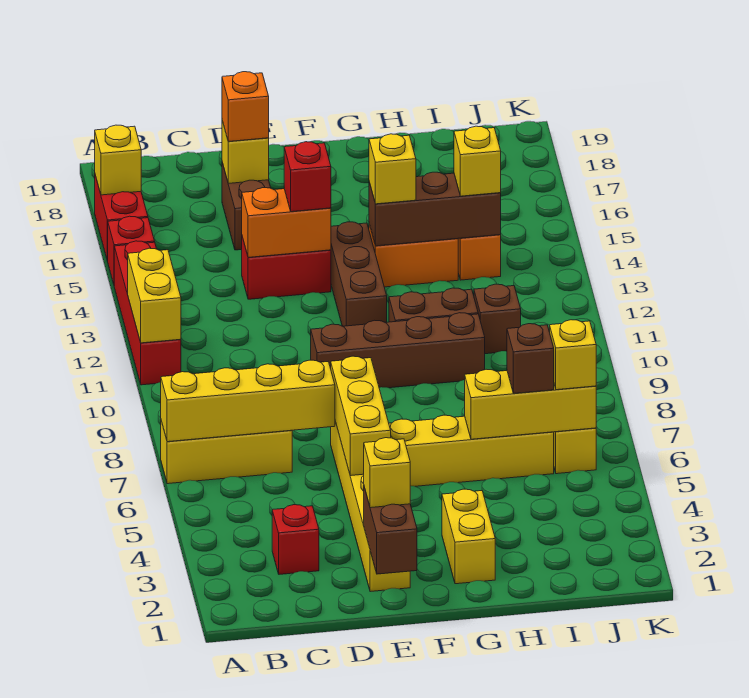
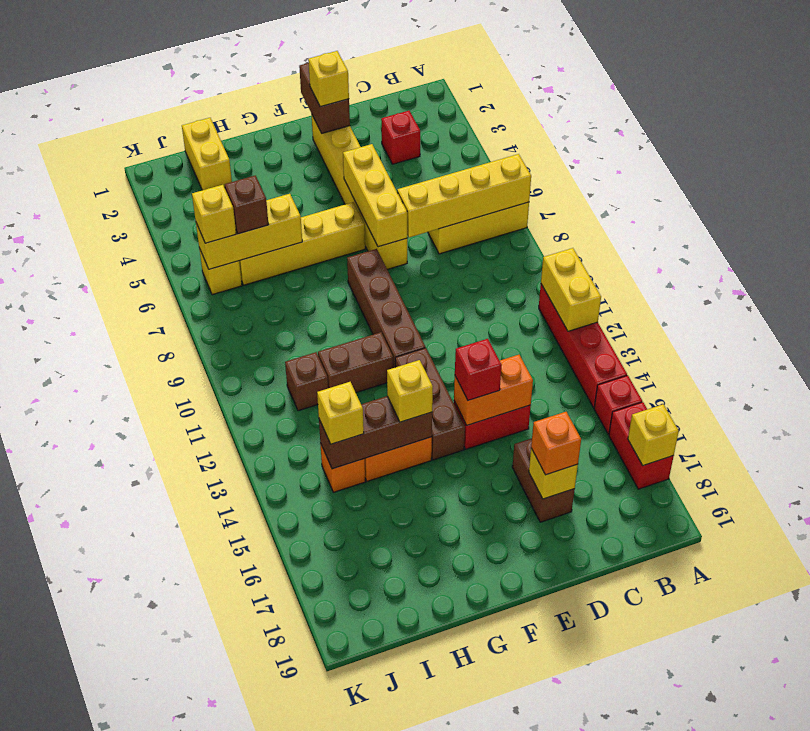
brown 1x4 brick [311,313,485,388] -> brown 1x4 brick turned to [347,249,425,368]
yellow 1x2 brick [442,489,495,584] -> yellow 1x2 brick moved to [182,118,232,190]

